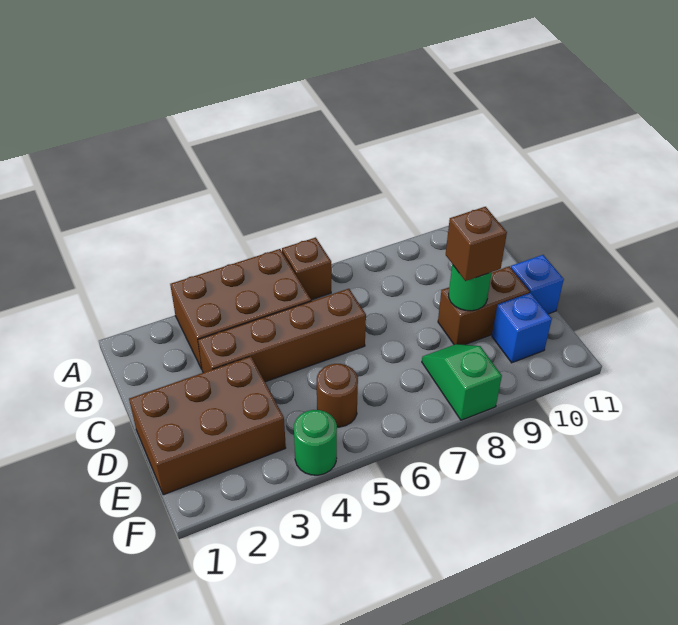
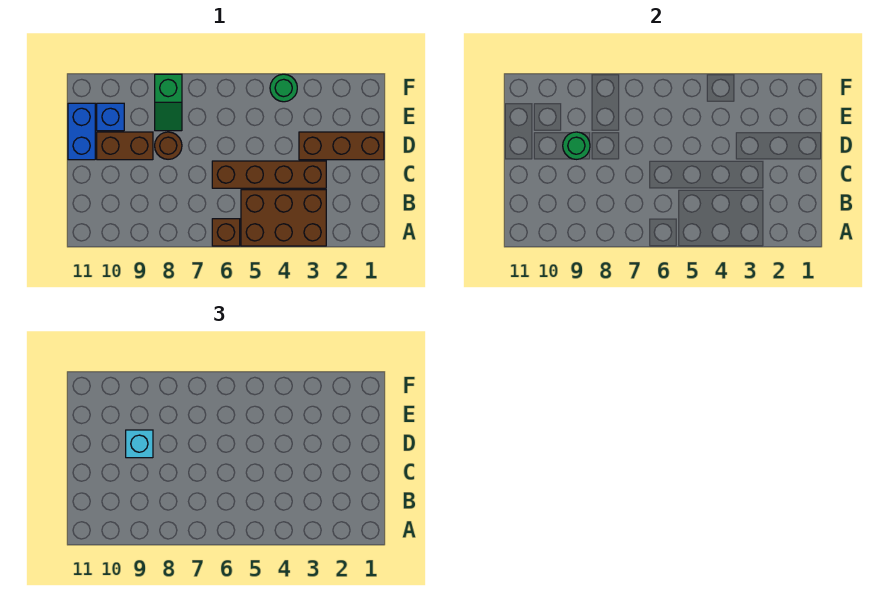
brown 2x3 brick [129,356,286,495] -> brown 1x3 brick [299,132,384,160]
brown 1x1 brick [446,207,507,281] -> cyan 1x1 brick [126,430,153,458]
blue 1x1 brick [511,255,564,314] -> blue 1x2 brick [68,103,95,160]
brown 1x1 round brick [317,364,358,427] -> brown 1x1 round brick moved to [155,132,182,159]

